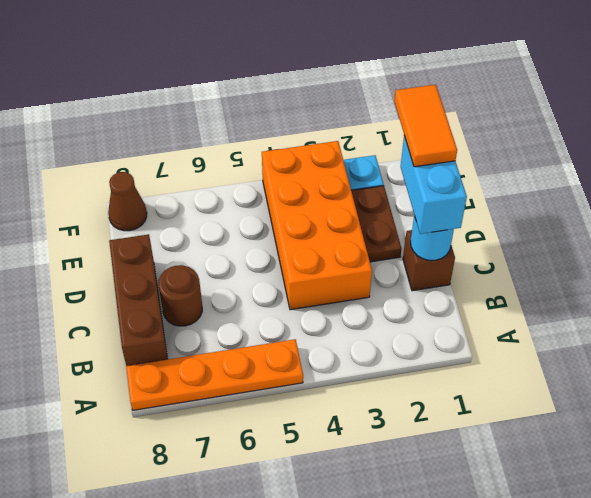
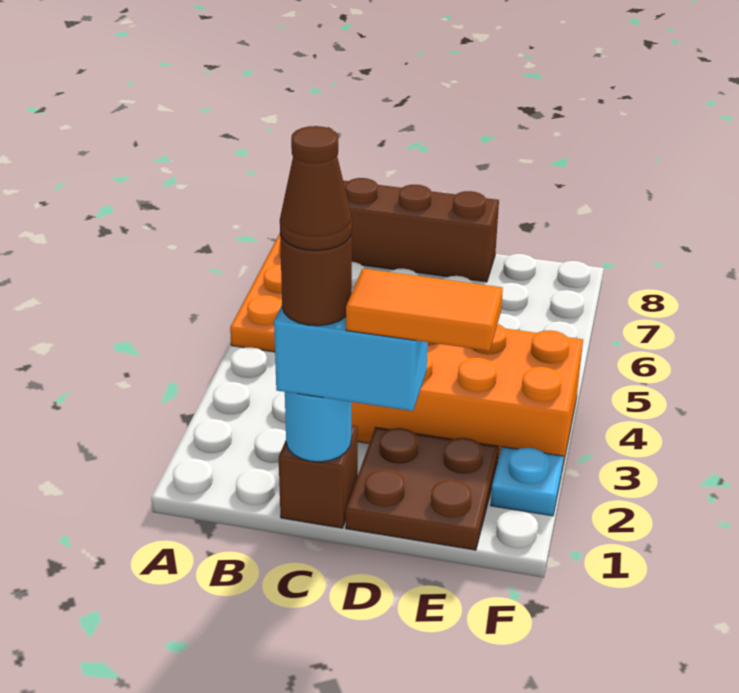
brown 1x1 round brick [158,265,202,326] -> brown 1x1 round brick moved to [280,233,352,326]
brown 1x2 plate [351,186,402,262] -> brown 2x2 plate [346,427,499,550]
brown 1x1 cone [108,172,147,231] -> brown 1x1 cone moved to [280,126,352,250]

